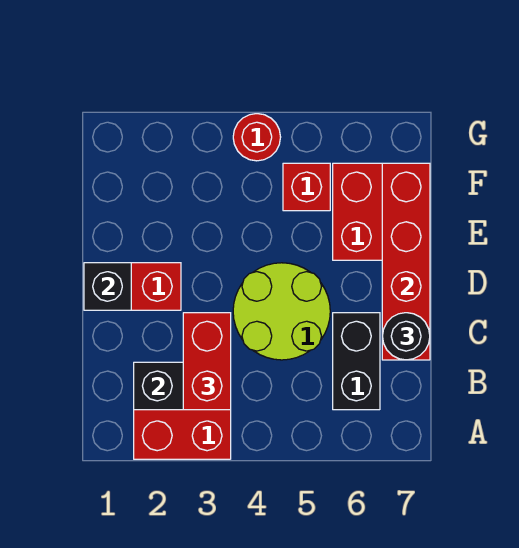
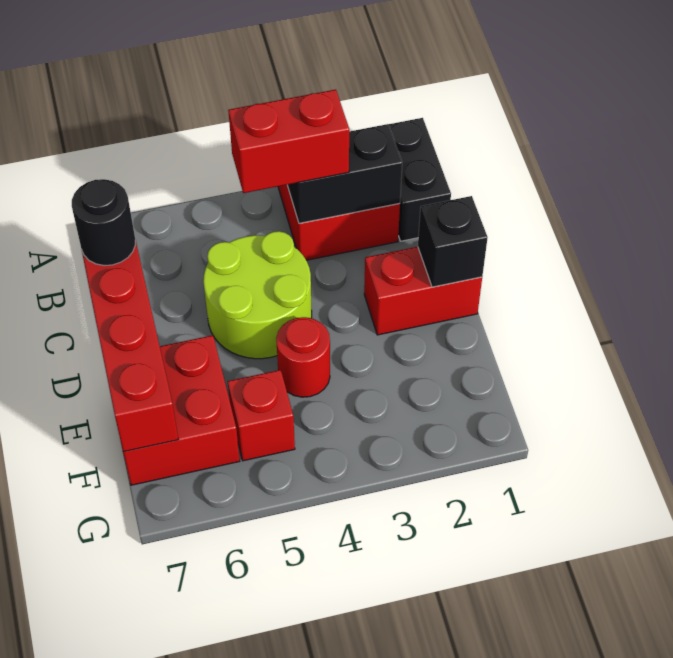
red 1x2 brick [183,313,231,410] -> red 1x2 brick turned to [228,90,349,193]
black 1x2 brick [333,313,380,410] -> black 1x2 brick moved to [389,118,451,241]
red 1x1 round brick [233,114,281,161] -> red 1x1 round brick moved to [276,317,330,397]

